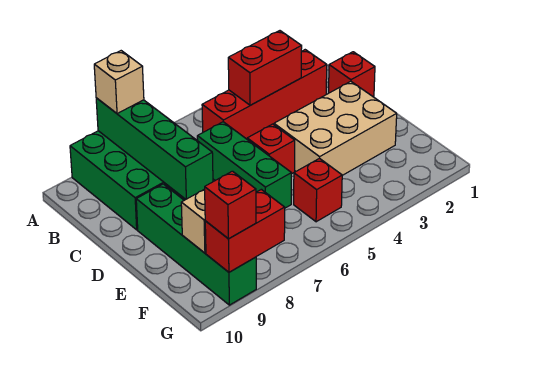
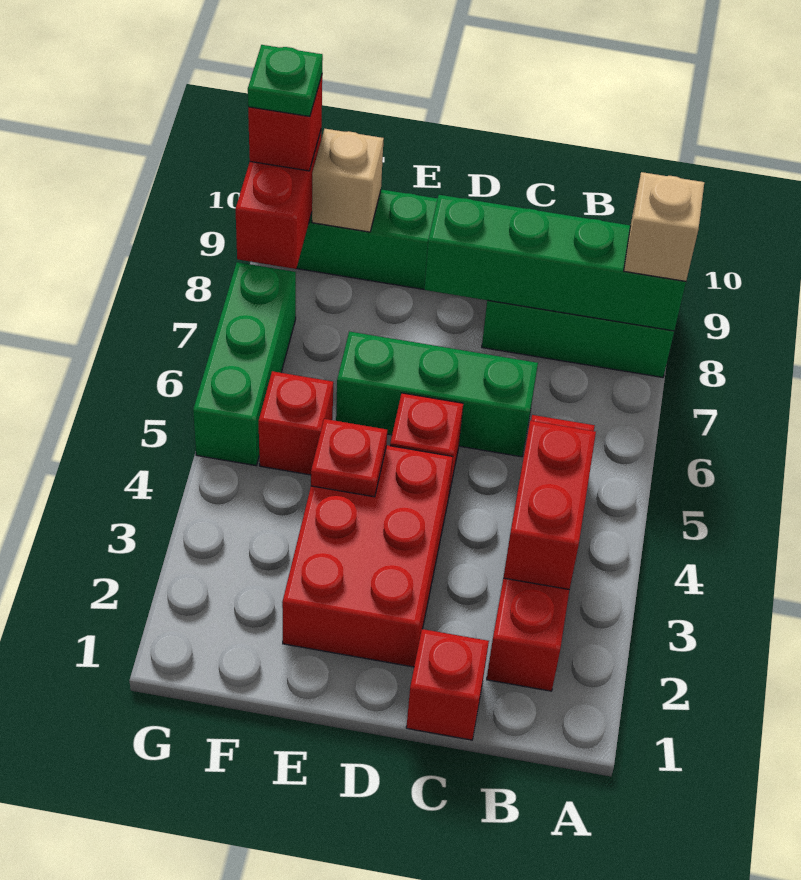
tan 2x3 brick [274,81,397,175] -> red 2x3 brick [282,445,453,667]
none -> red 1x1 plate [311,419,387,497]
none -> green 1x3 brick [193,262,296,466]
none -> green 1x1 plate [248,45,323,117]

